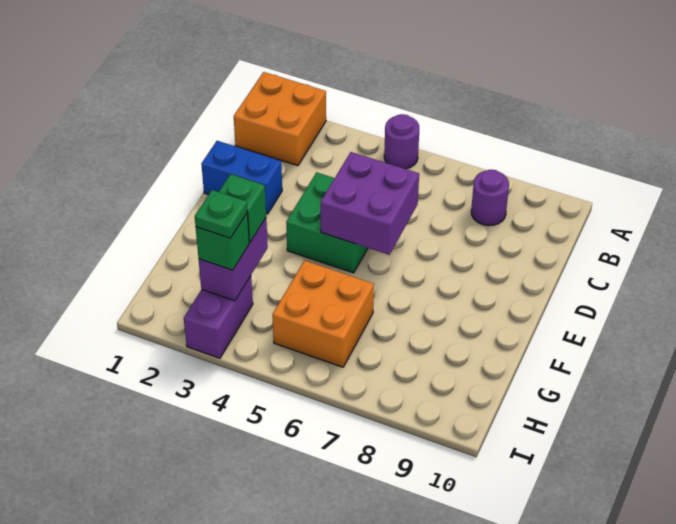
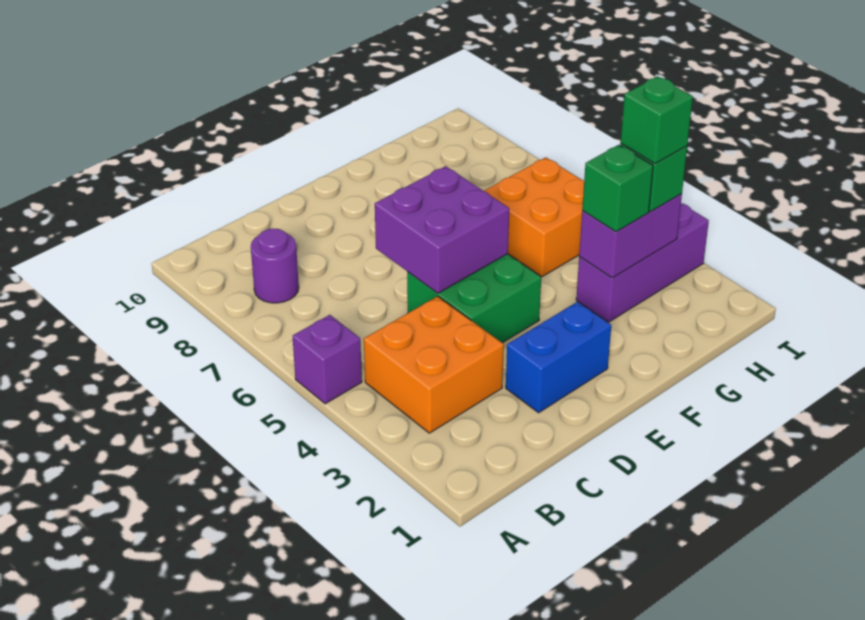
orange 2x2 brick [234,72,326,166] -> orange 2x2 brick moved to [364,296,504,433]
purple 1x1 round brick [384,114,419,169] -> purple 1x1 brick [293,315,362,404]
blue 1x2 brick [201,141,282,214] -> blue 1x2 brick turned to [506,302,611,413]
purple 1x2 brick [184,276,253,358] -> purple 1x3 brick [576,203,709,322]
green 1x1 plate [195,190,247,238] -> green 1x1 brick [621,77,693,164]

